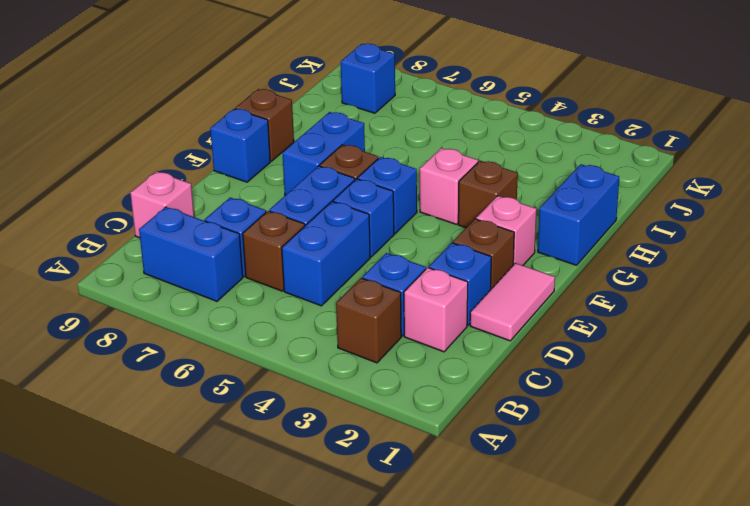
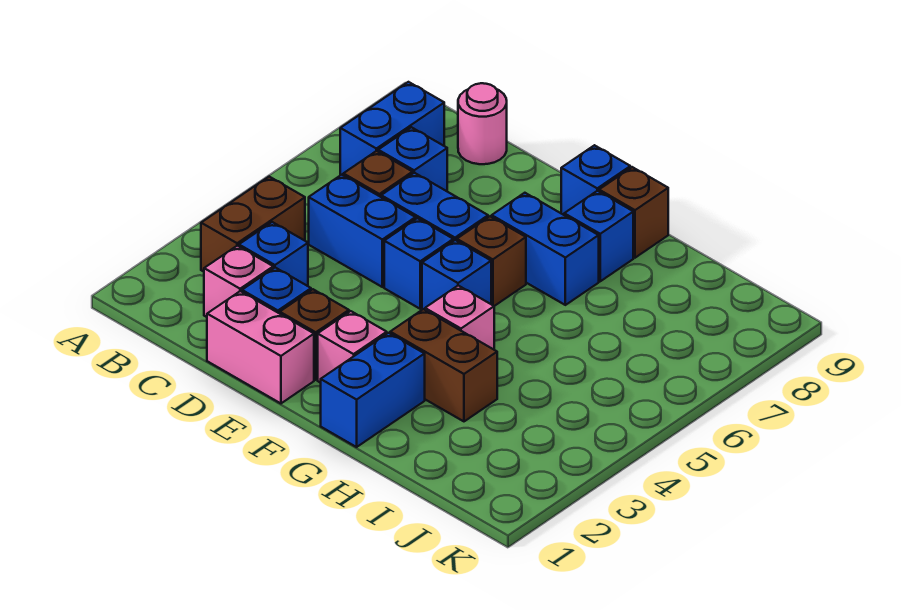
brown 1x1 brick [336,278,401,363] -> brown 1x2 brick [201,177,305,272]
pink 1x1 brick [130,171,194,238] -> pink 1x1 round brick [458,83,507,164]
pink 1x2 tile [470,263,555,341] -> pink 1x2 brick [207,291,314,403]
blue 1x2 brick [538,164,619,265] -> blue 1x2 brick turned to [321,333,425,447]
brown 1x1 brick [458,161,518,228] -> brown 1x2 brick [390,309,497,421]
blue 1x1 brick [341,44,395,113] -> blue 1x1 brick moved to [564,191,633,281]

